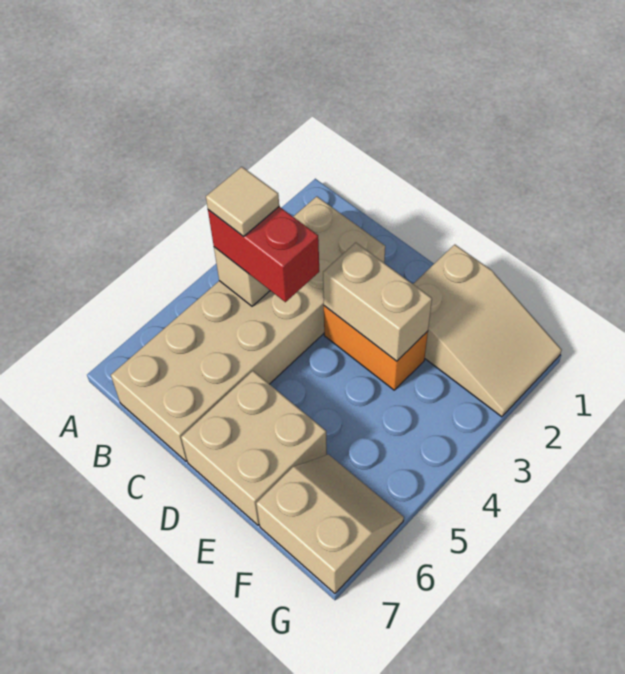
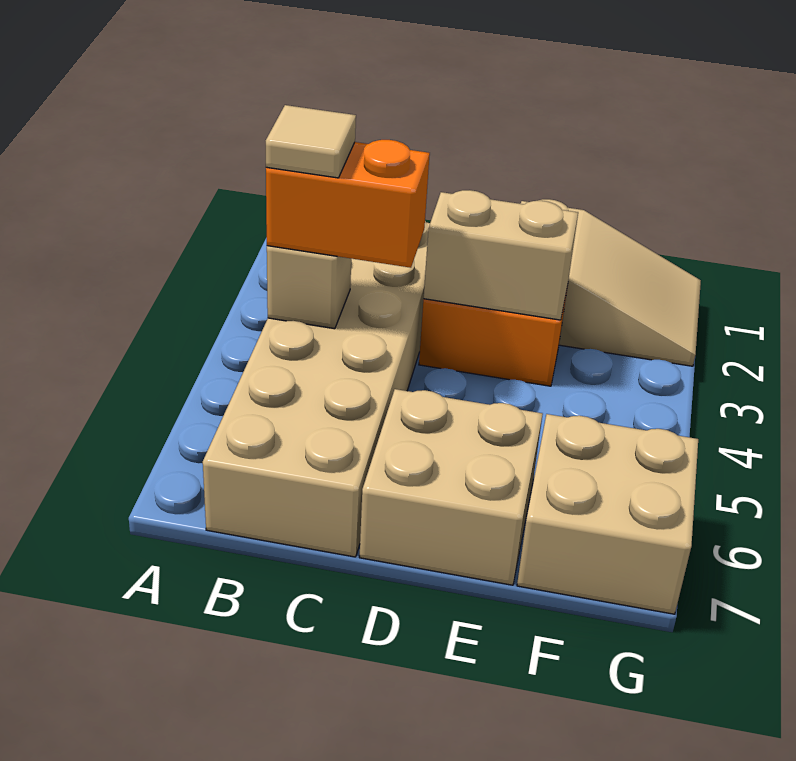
red 1x2 brick [208,207,319,302] -> orange 1x2 brick [266,140,430,268]
tan 2x2 slope [256,454,404,593] -> tan 2x2 brick [517,414,698,614]

